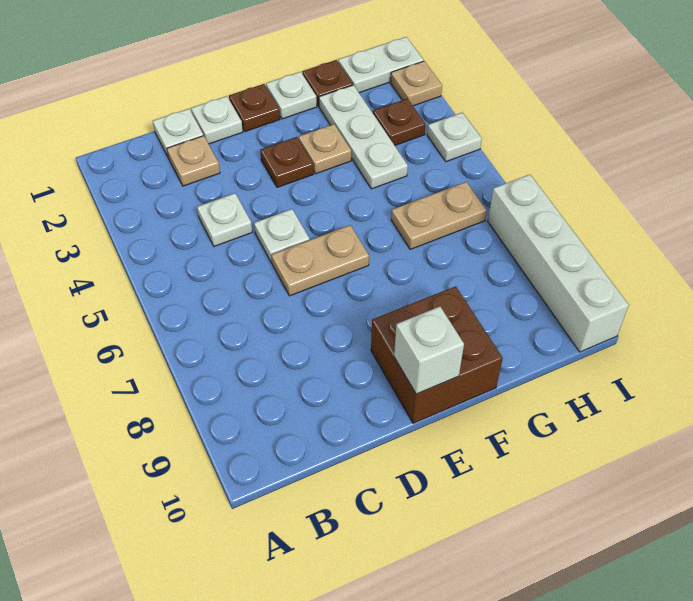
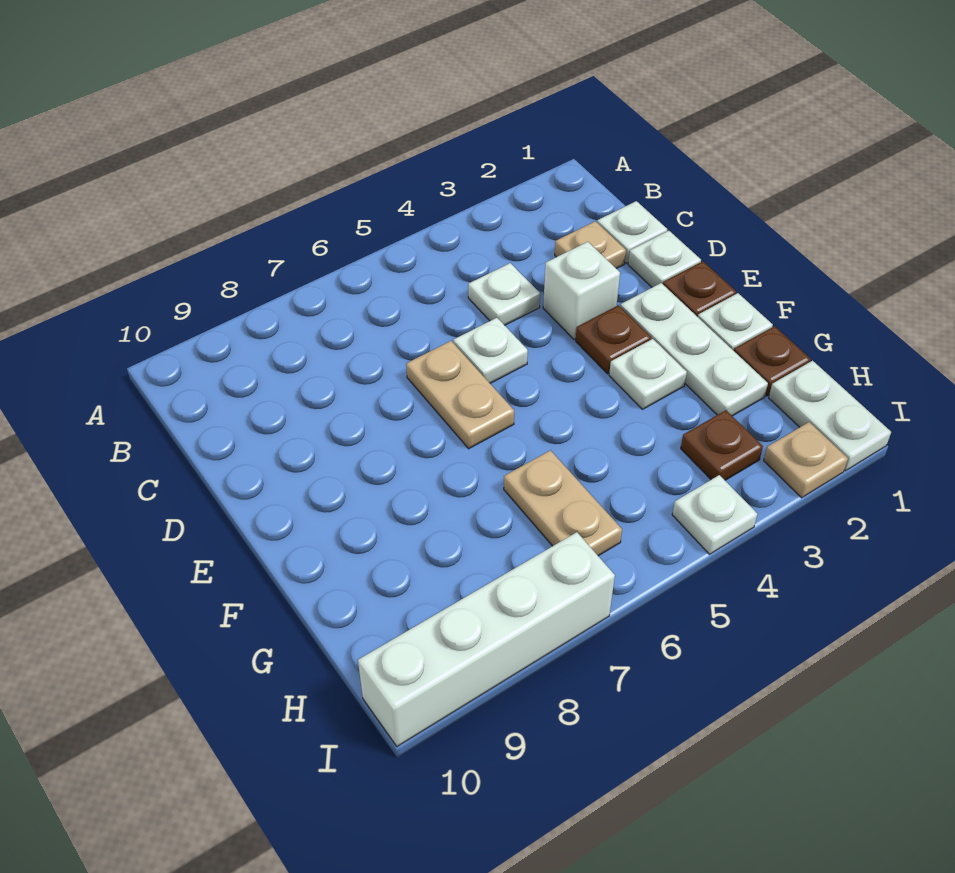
brown 2x2 brick [371,286,503,423] -> none
white 1x1 brick [394,307,464,394] -> white 1x1 brick moved to [543,242,620,339]
tan 1x1 plate [299,124,351,174] -> white 1x1 plate [609,339,687,409]
white 1x3 plate [319,85,408,189] -> white 1x3 plate turned to [620,283,768,416]

